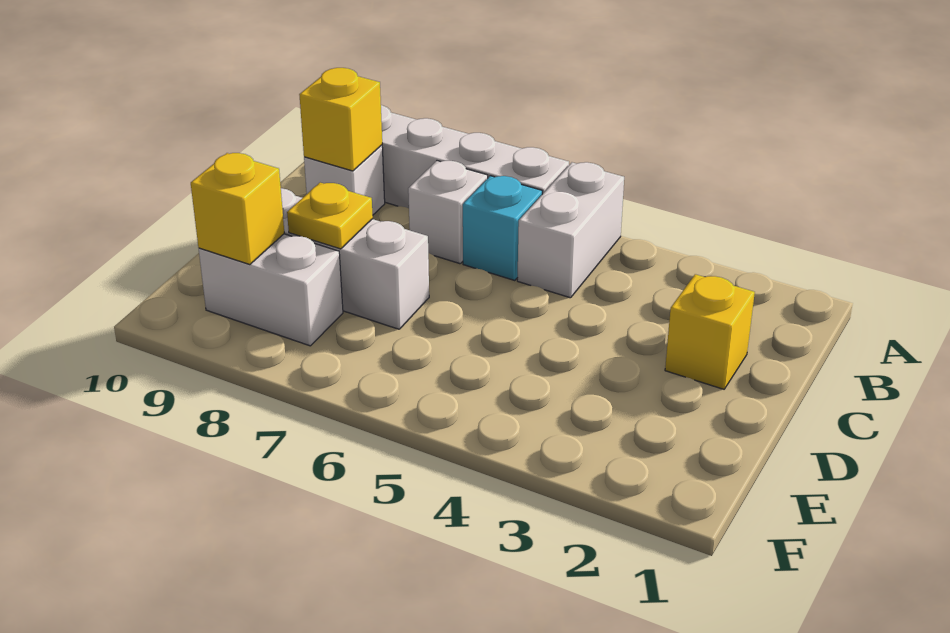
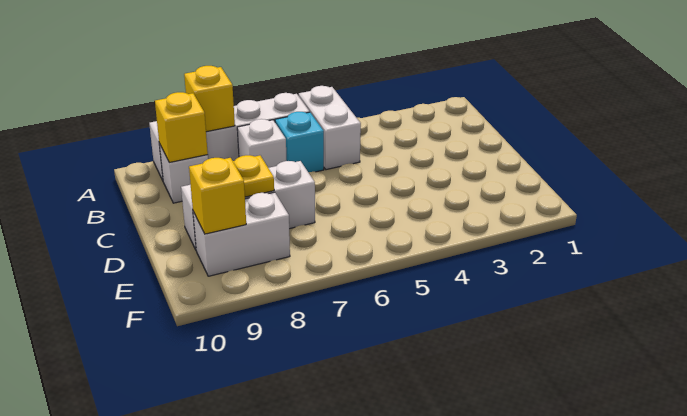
yellow 1x1 brick [665,274,755,389] -> yellow 1x1 brick moved to [184,66,235,132]

